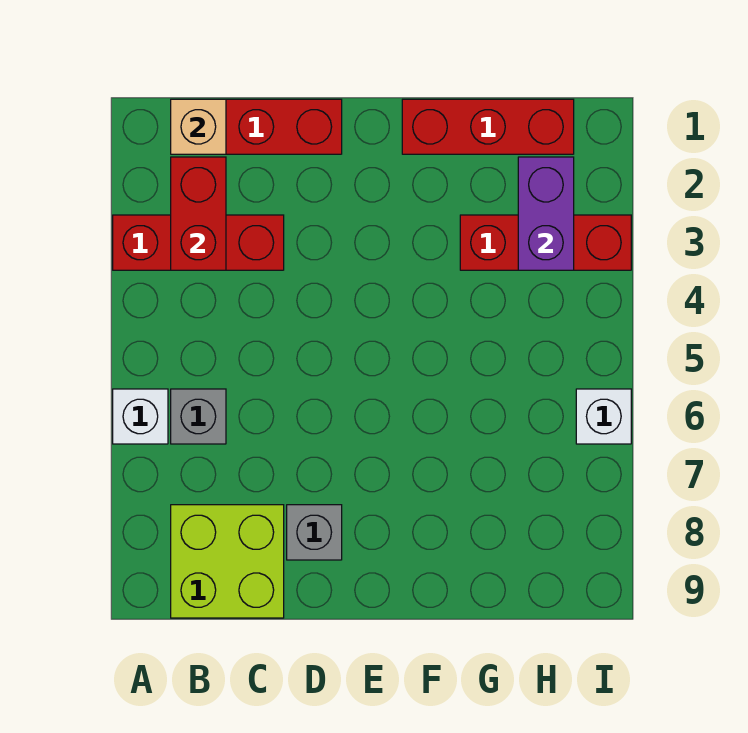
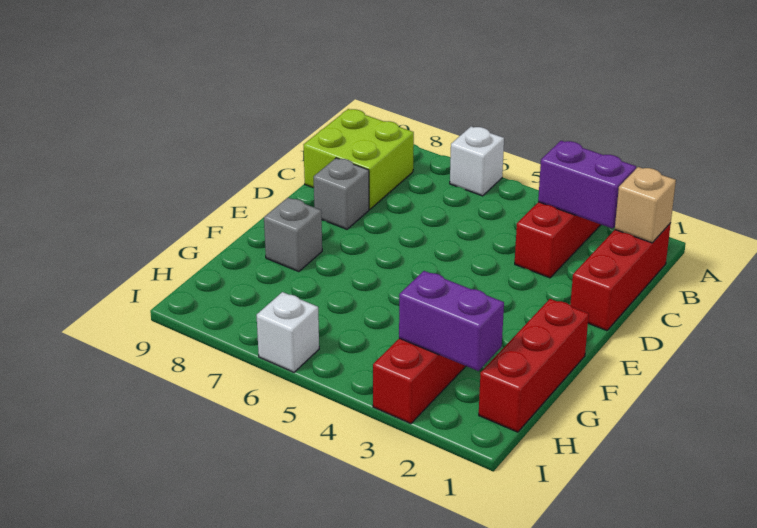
red 1x2 brick [171,157,226,270] -> purple 1x2 brick [538,141,636,229]
grey 1x1 brick [171,389,226,444] -> grey 1x1 brick moved to [264,198,322,272]

